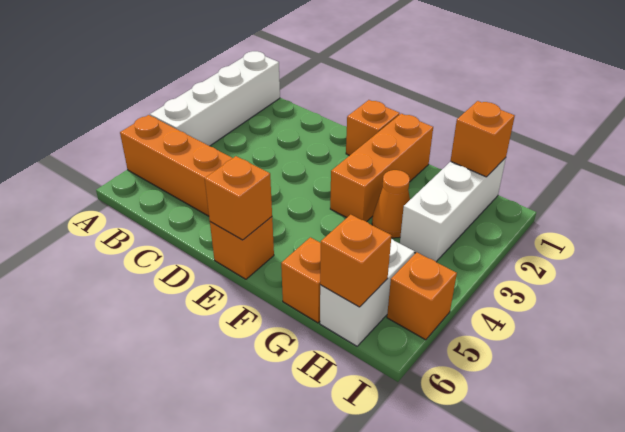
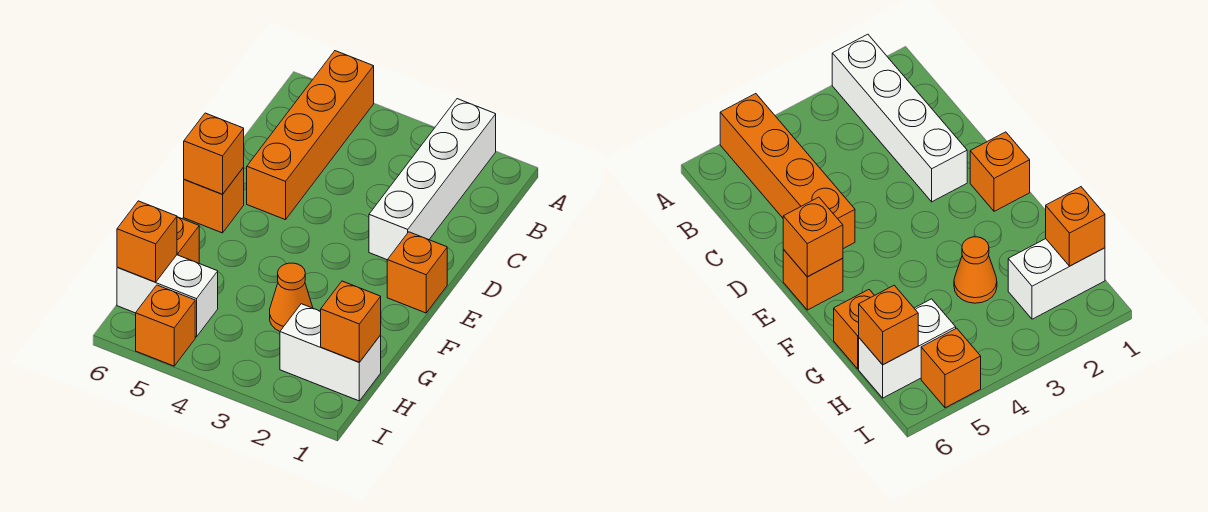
white 1x4 brick [150,51,280,146] -> white 1x4 brick turned to [369,99,496,260]
orange 1x3 brick [330,114,433,222] -> none
white 1x3 brick [400,158,506,262] -> white 1x2 brick [280,304,381,401]

